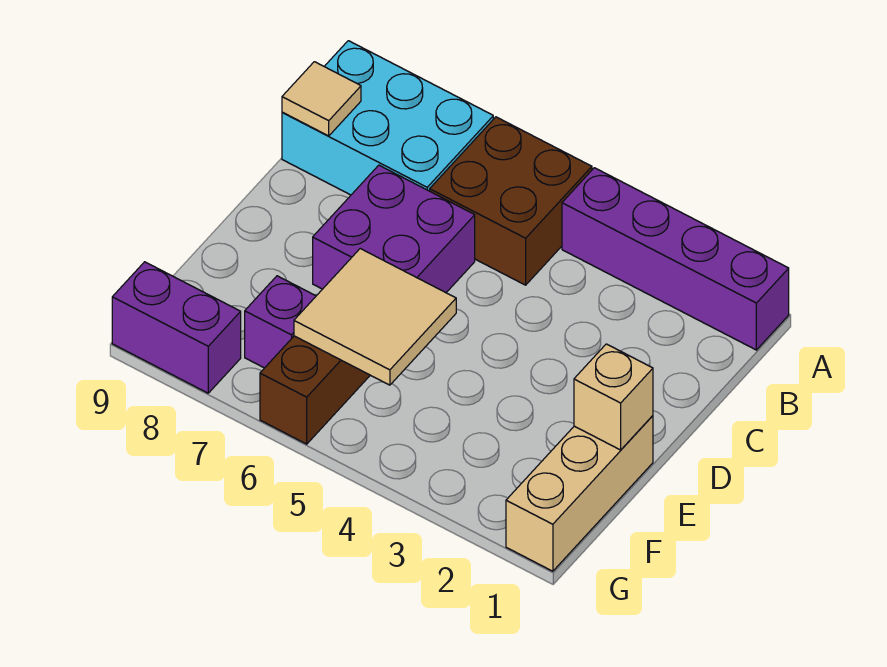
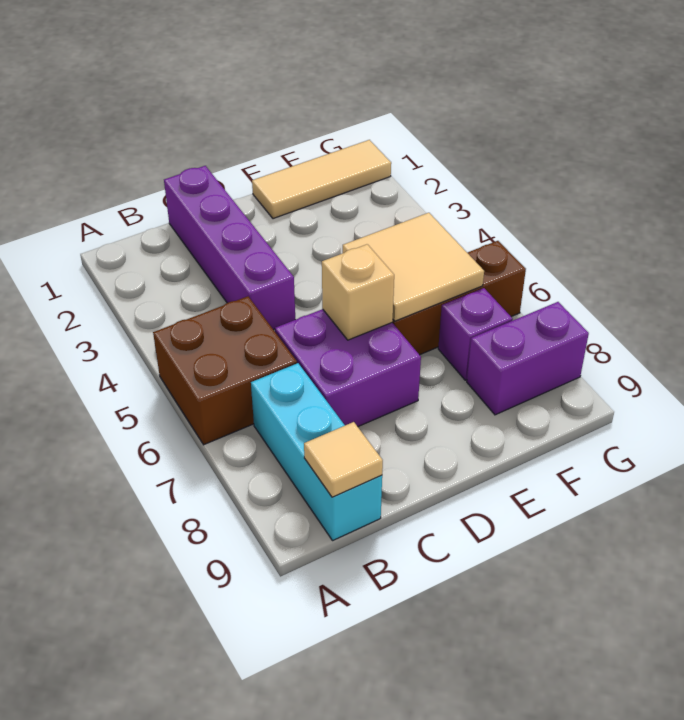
purple 1x4 brick [562,168,789,350] -> purple 1x4 brick moved to [164,166,295,330]
cyan 2x3 brick [282,41,493,195] -> cyan 1x3 brick [251,363,382,541]
tan 1x3 brick [506,416,653,571] -> tan 1x3 tile [252,140,391,219]
tan 1x1 brick [574,344,653,450] -> tan 1x1 brick moved to [322,244,394,340]
purple 1x2 brick [112,262,241,393] -> purple 1x2 brick turned to [467,302,589,415]

